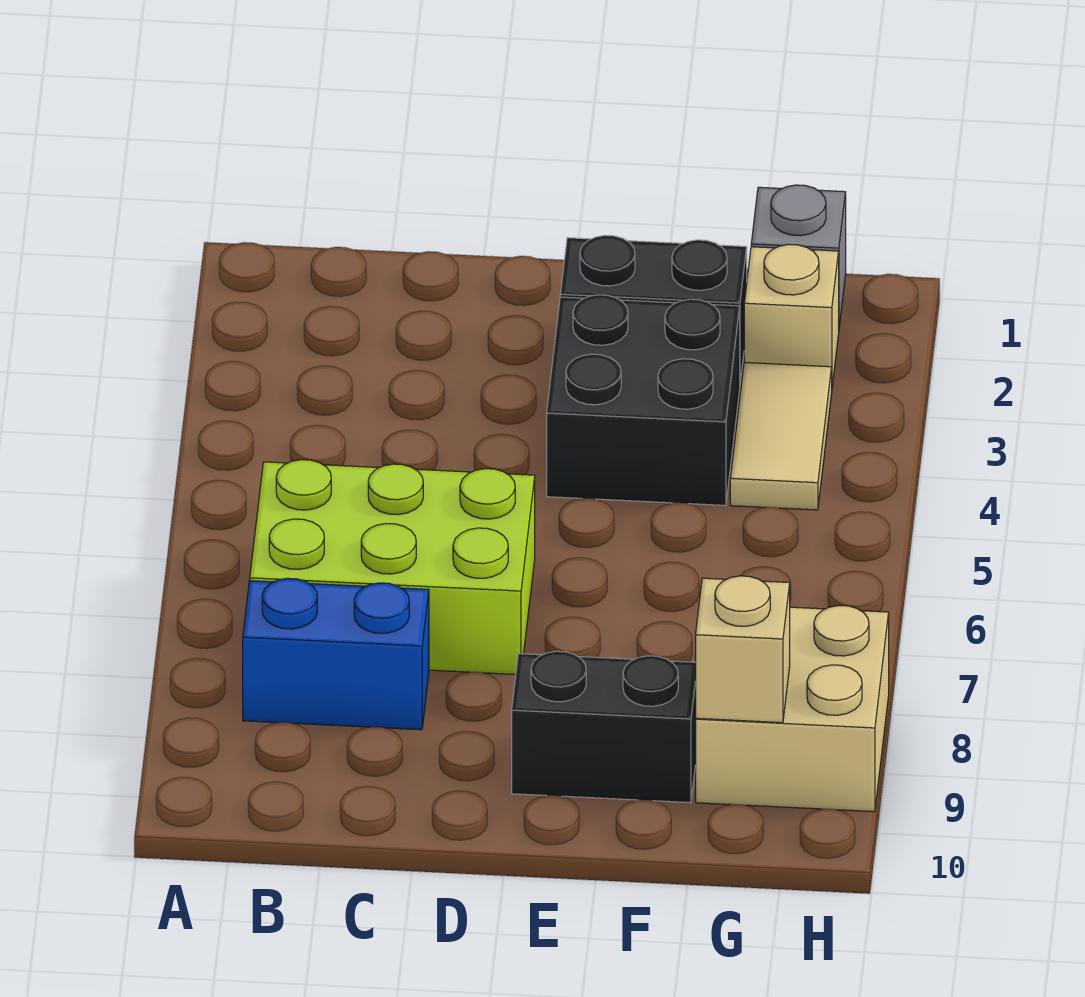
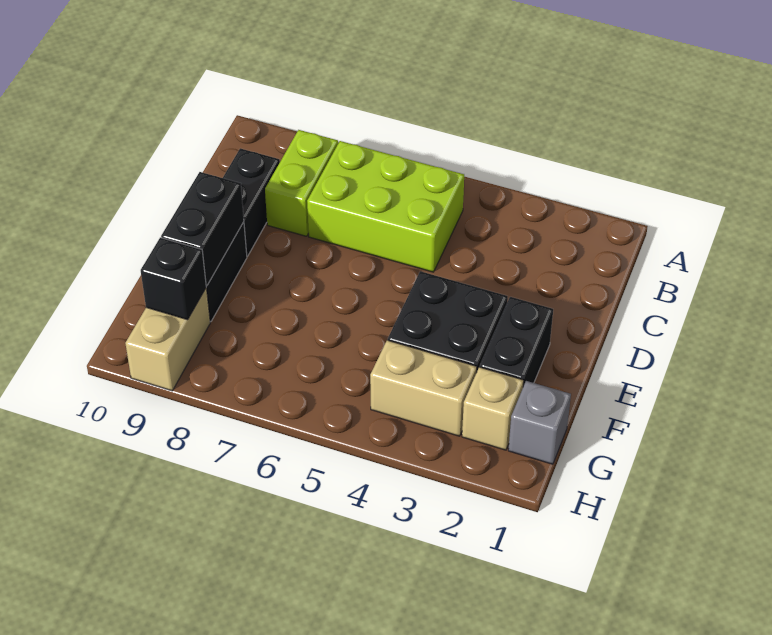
lime 2x3 brick [250,460,535,674] -> lime 2x3 brick turned to [307,141,464,272]
blue 1x2 brick [243,578,429,730] -> lime 1x2 brick [265,130,338,236]
none -> black 1x2 brick [223,148,280,256]
none -> black 1x2 brick [161,172,244,285]
tan 1x2 tile [730,362,832,510] -> tan 1x2 brick [370,340,477,436]
tan 2x2 brick [696,605,889,812] -> tan 1x2 brick [125,288,210,391]
tan 1x1 brick [696,576,790,723] -> black 1x1 brick [141,237,207,320]

